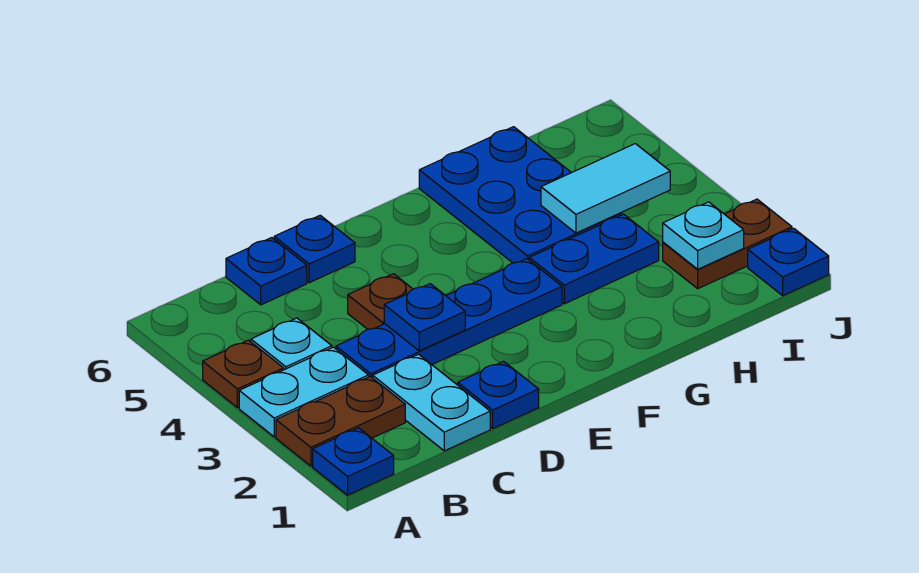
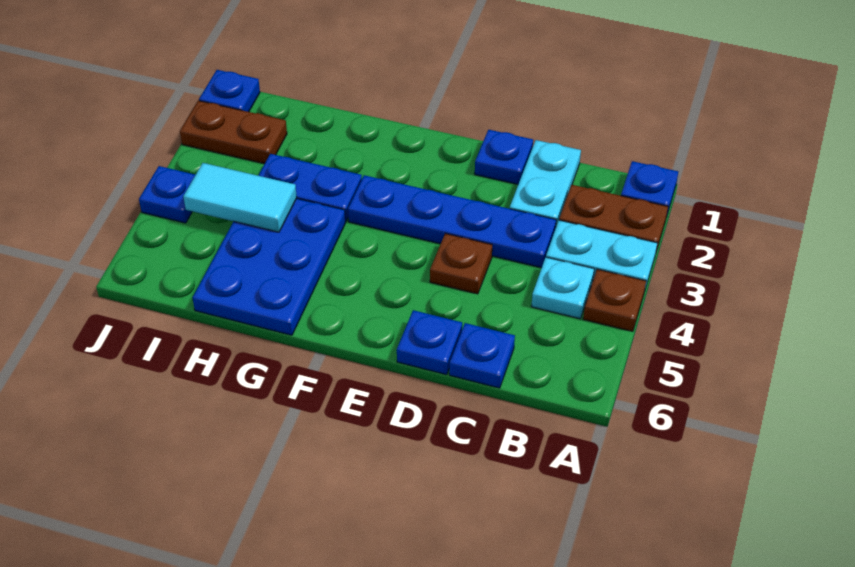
blue 1x1 plate [384,284,465,351] -> blue 1x1 plate moved to [139,166,195,223]
cyan 1x1 plate [663,202,744,269] -> none

